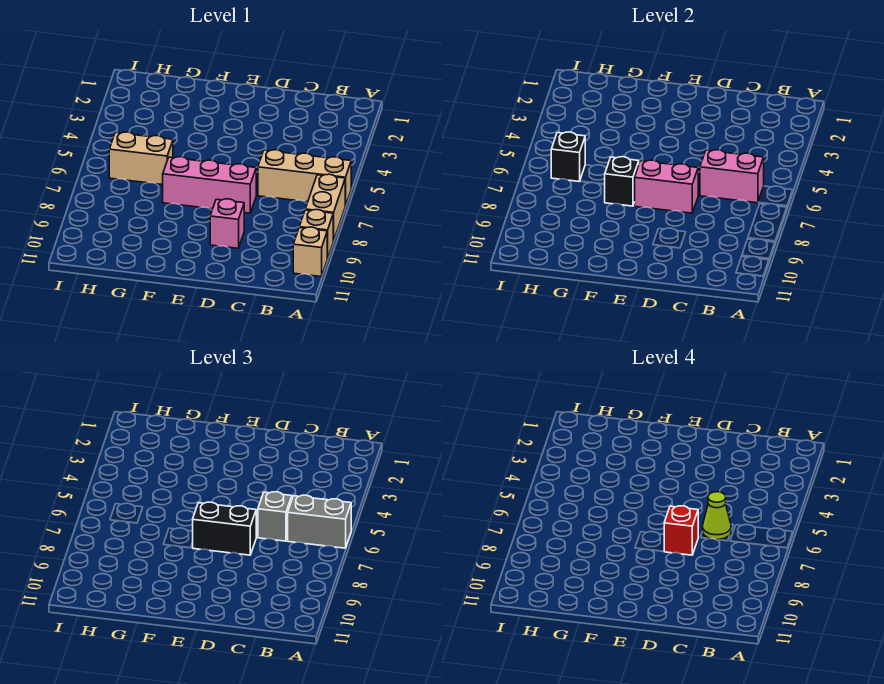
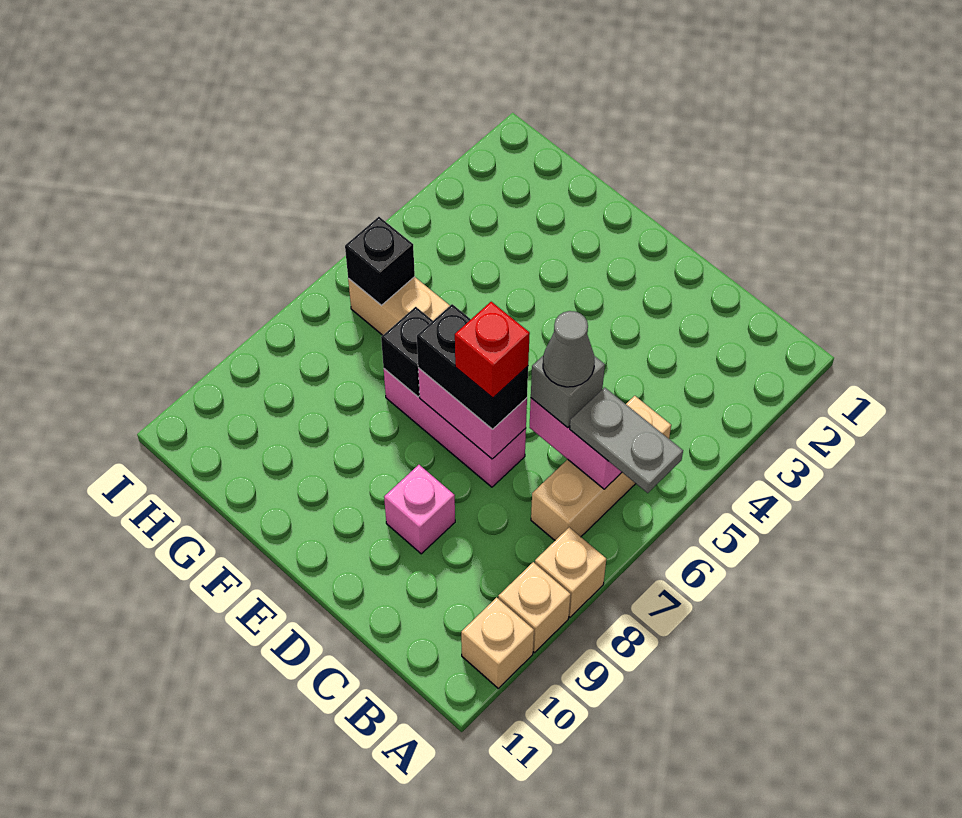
tan 1x3 brick [258,150,351,206] -> tan 1x3 brick turned to [531,396,671,540]
grey 1x2 brick [288,495,351,548] -> grey 1x2 plate [570,387,683,493]
tan 1x2 brick [305,174,345,241] -> tan 1x1 brick [535,527,606,617]
lime 1x1 cone [703,492,731,540] -> grey 1x1 cone [543,311,595,387]

